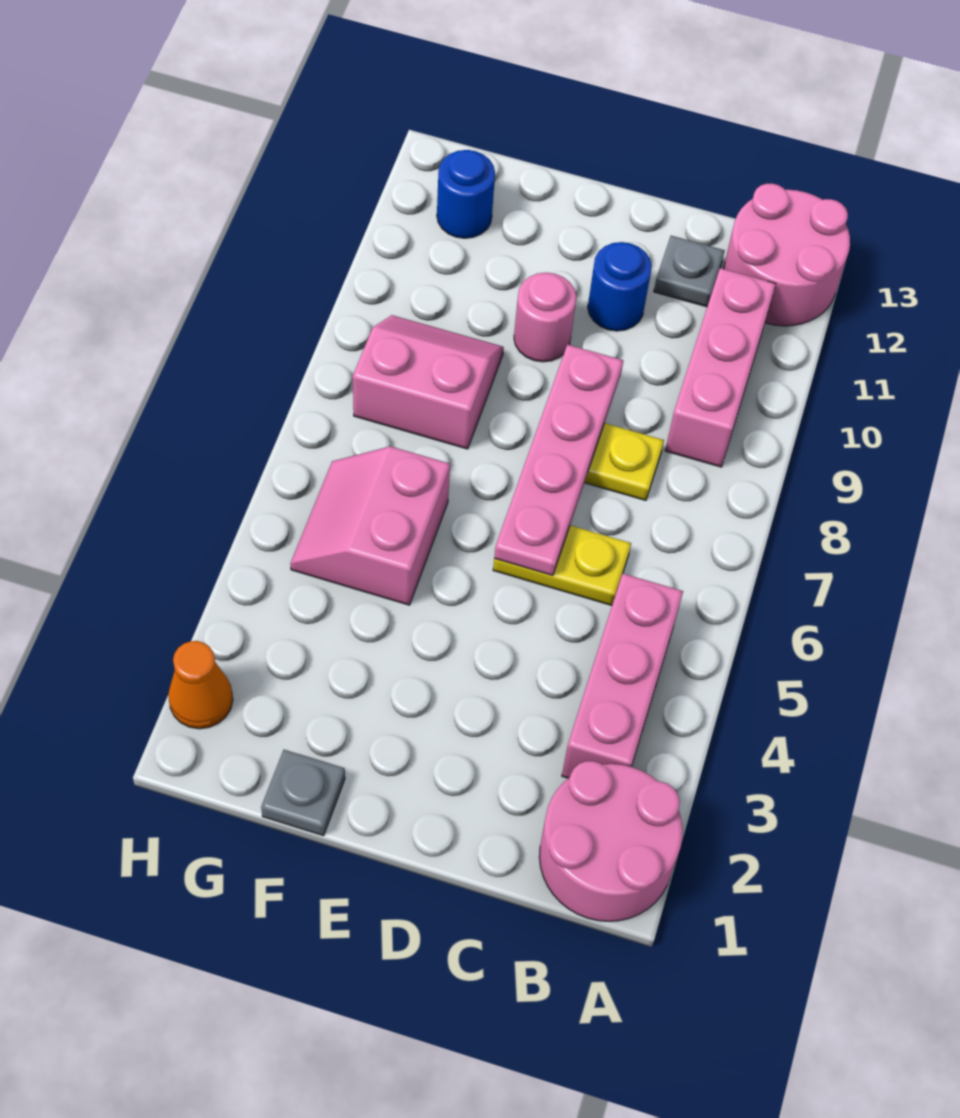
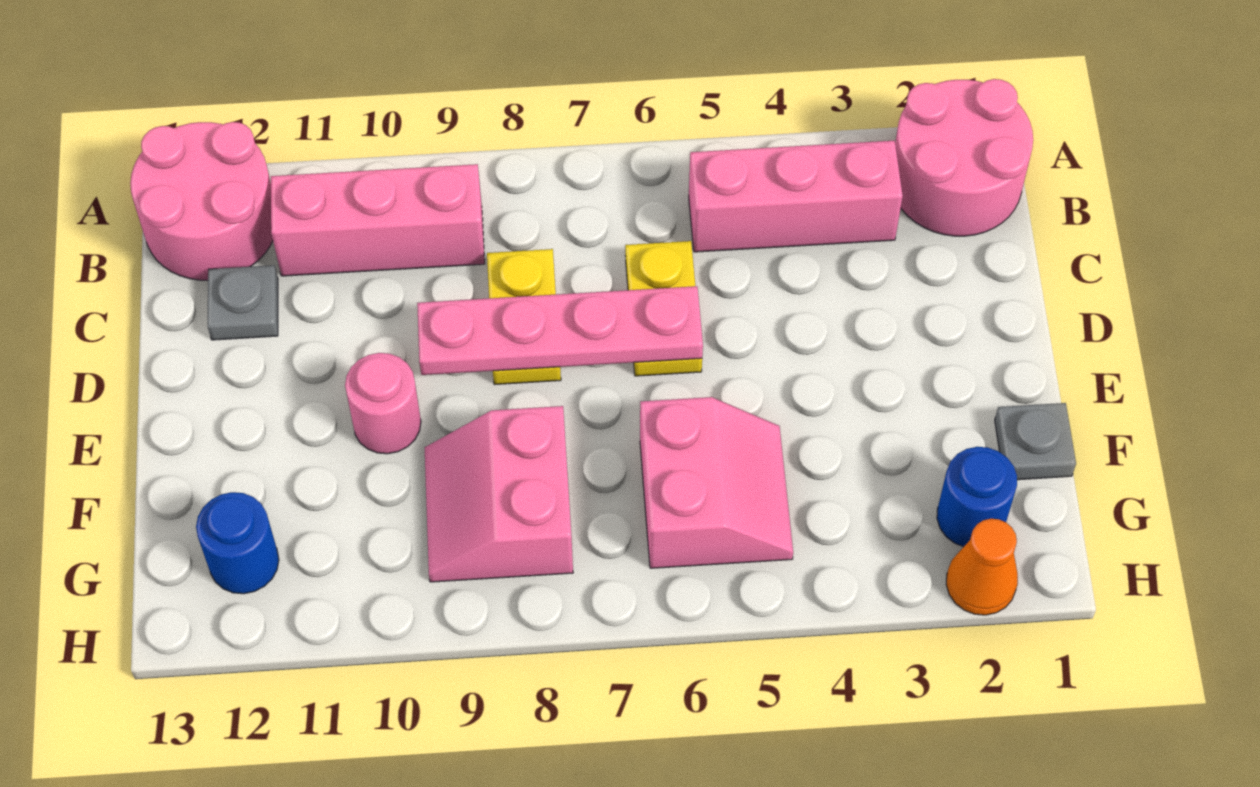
blue 1x1 round brick [588,242,652,331] -> blue 1x1 round brick moved to [937,447,1017,547]
pink 2x2 slope [290,446,450,605] -> pink 2x2 slope turned to [640,397,793,568]

